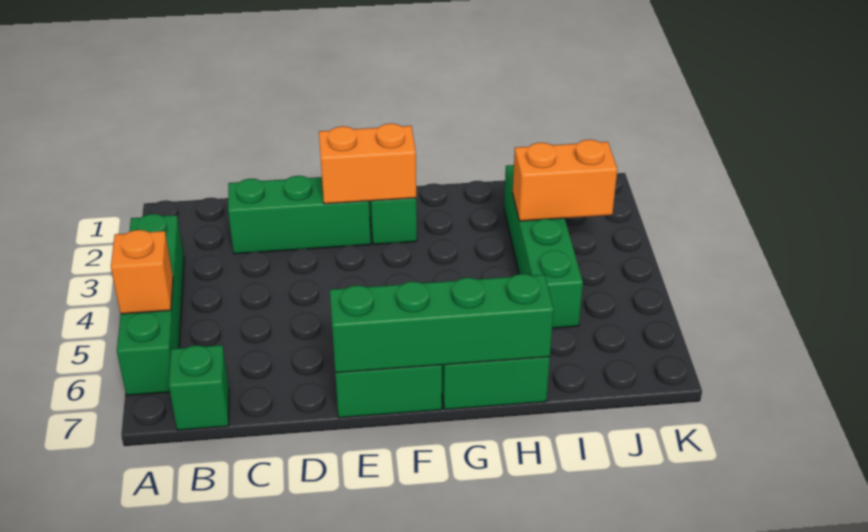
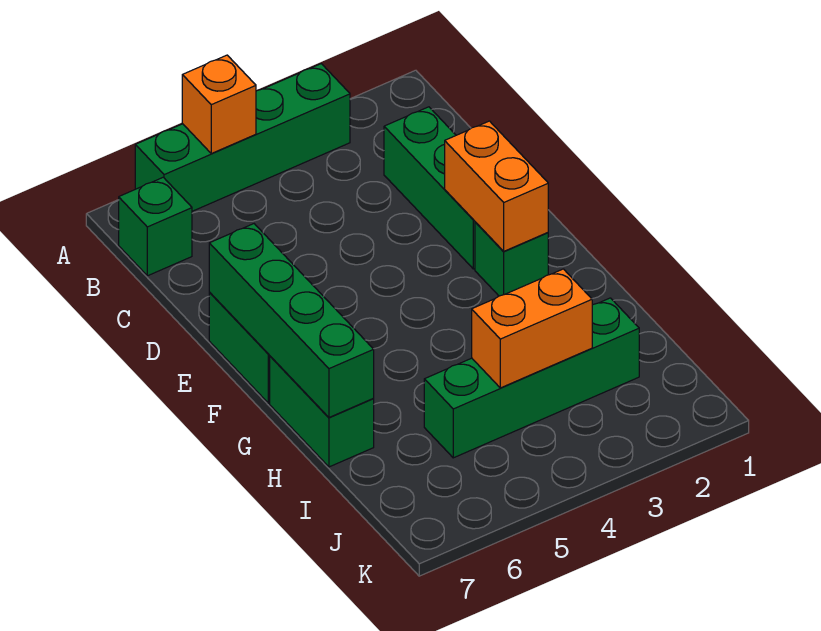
orange 1x2 brick [513,140,617,221] -> orange 1x2 brick turned to [472,269,592,388]

